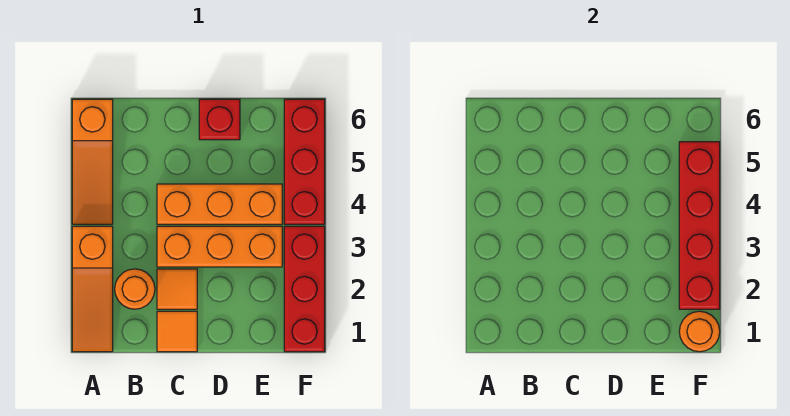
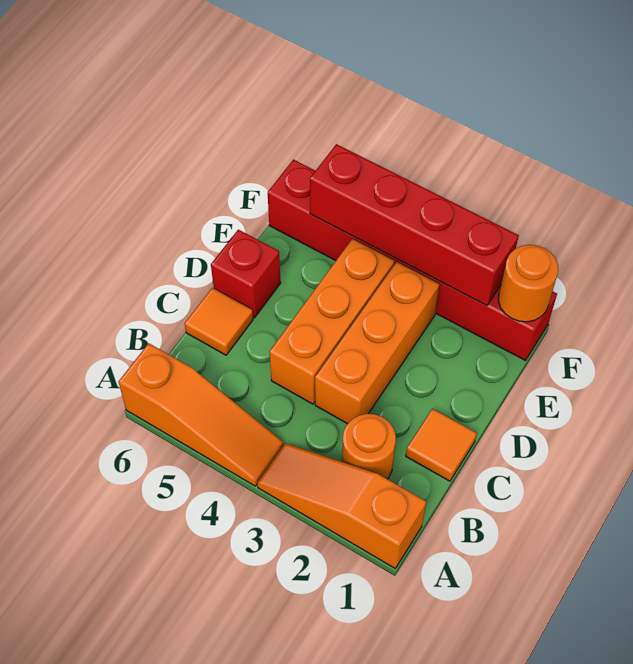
orange 1x3 slope [72,226,113,352] -> orange 1x3 slope turned to [257,443,426,568]
orange 1x1 tile [157,269,197,309] -> orange 1x1 tile moved to [185,288,253,355]

